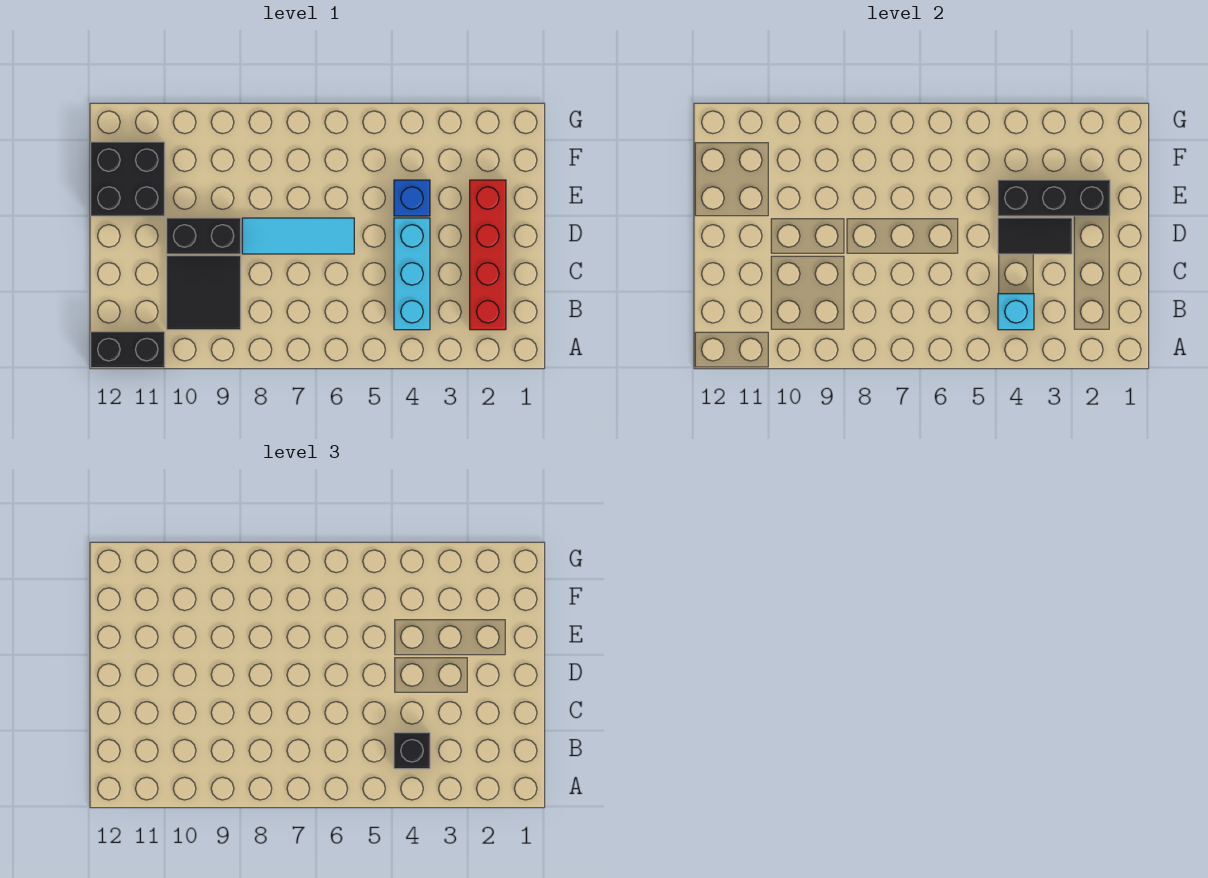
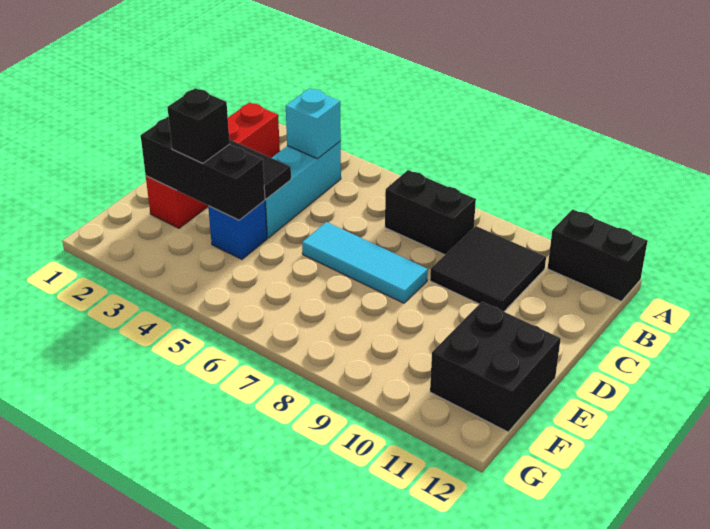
black 1x1 brick [394,733,430,769] -> black 1x1 brick moved to [168,88,230,164]
black 1x2 brick [167,218,241,254] -> black 1x2 brick moved to [385,170,476,255]

